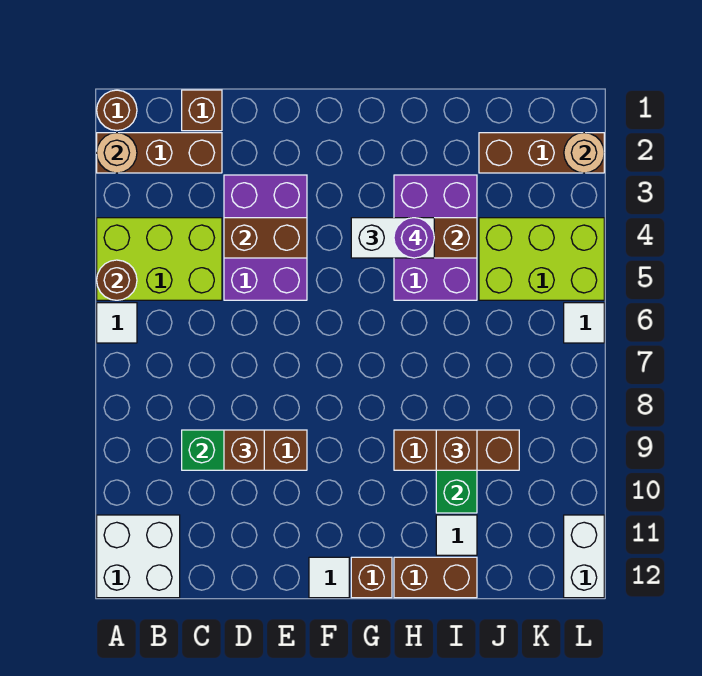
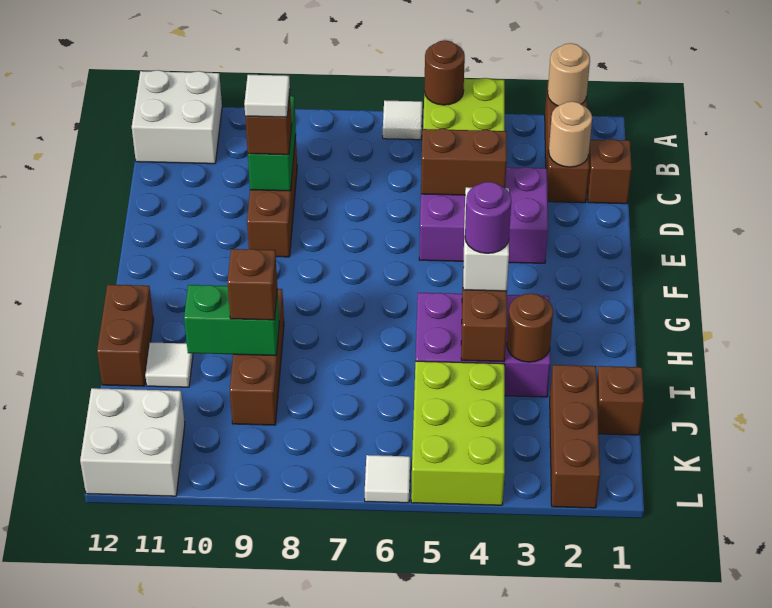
brown 1x1 round brick [97,90,137,131] -> brown 1x1 round brick moved to [507,293,553,362]
brown 1x2 brick [224,218,307,258] -> brown 1x2 brick turned to [421,128,507,195]
white 1x1 tile [309,557,349,598] -> white 1x1 tile moved to [244,75,290,117]
brown 1x1 brick [351,557,392,598] -> brown 1x1 brick moved to [597,366,644,435]
tan 1x1 round brick [564,133,604,173] -> tan 1x1 round brick moved to [549,101,592,167]
white 1x2 brick [564,515,604,598] -> white 2x2 brick [80,388,185,496]

